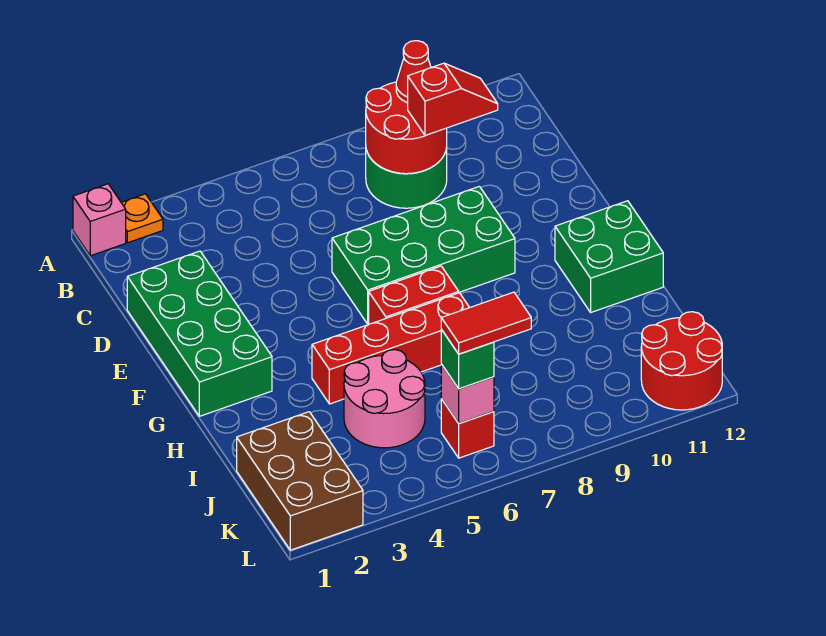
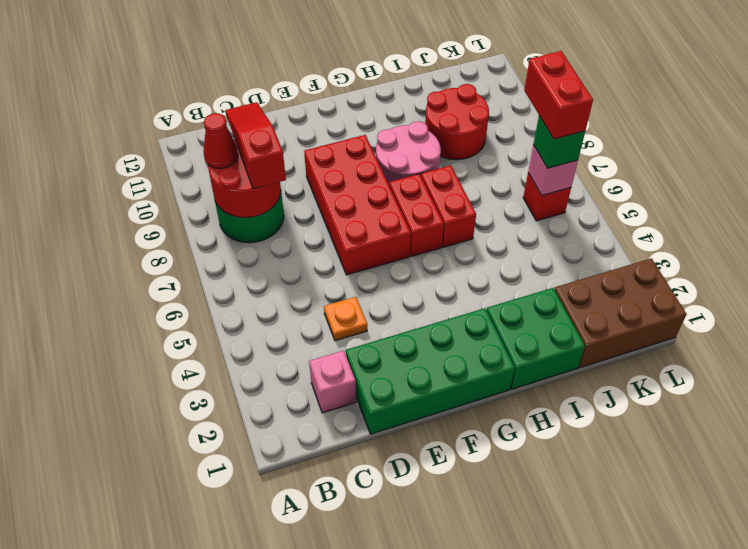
pink 1x1 brick [73,184,126,256] -> pink 1x1 brick moved to [309,351,356,413]
orange 1x1 plate [121,194,163,243] -> orange 1x1 plate moved to [324,297,367,341]
red 1x2 slope [408,63,498,136] -> red 1x3 slope [225,102,286,189]
green 2x4 brick [332,186,515,324] -> red 2x4 brick [304,135,411,275]
green 2x2 brick [555,201,663,312] -> green 2x2 brick moved to [487,288,585,389]
red 1x4 brick [312,293,470,404] -> red 1x2 brick [421,165,476,247]
pink 2x2 round brick [344,350,425,448] -> pink 2x2 round brick moved to [376,121,441,184]
red 1x2 tile [441,292,531,354] -> red 1x2 brick [524,51,593,139]
red 2x2 round brick [641,312,722,410] -> red 2x2 round brick moved to [425,84,489,160]

